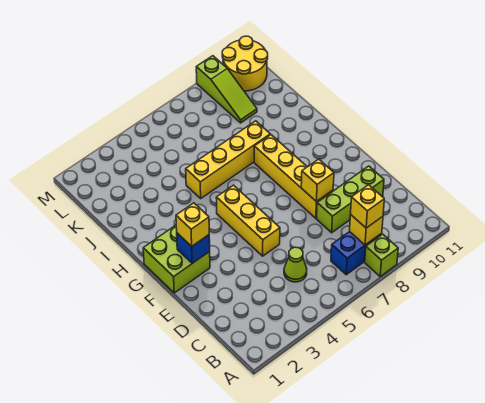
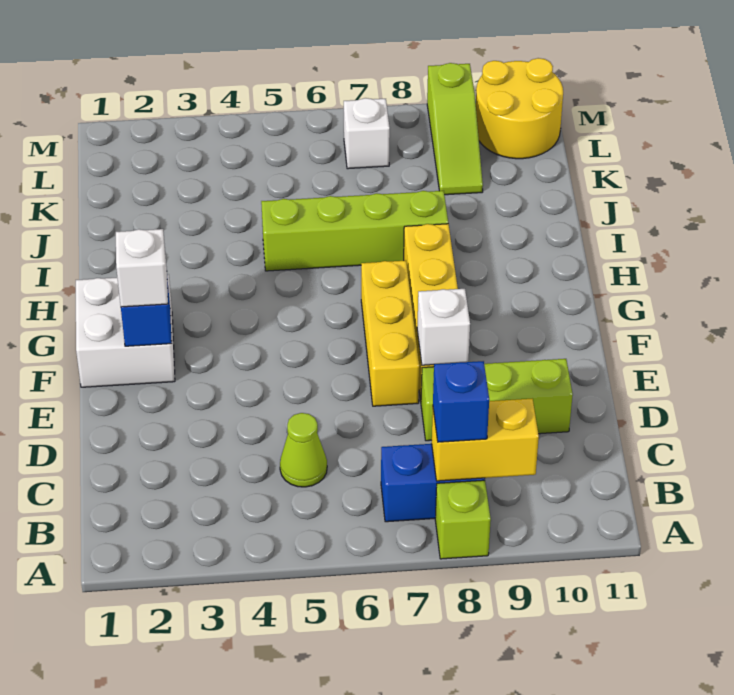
yellow 1x1 brick [350,215,383,245] -> yellow 1x2 brick [432,399,539,481]
yellow 1x1 brick [351,185,384,228] -> blue 1x1 brick [433,361,489,442]
yellow 1x3 brick [216,185,280,256] -> yellow 1x3 brick moved to [361,260,419,406]
yellow 1x1 brick [301,159,334,202] -> white 1x1 brick [417,289,470,365]
lime 2x2 brick [143,225,210,293] -> white 2x2 brick [76,274,175,387]
yellow 1x1 brick [176,203,209,246] -> white 1x1 brick [116,229,168,307]
yellow 1x4 brick [186,121,270,198] -> lime 1x4 brick [261,191,448,271]
none -> white 1x1 brick [344,98,390,169]

